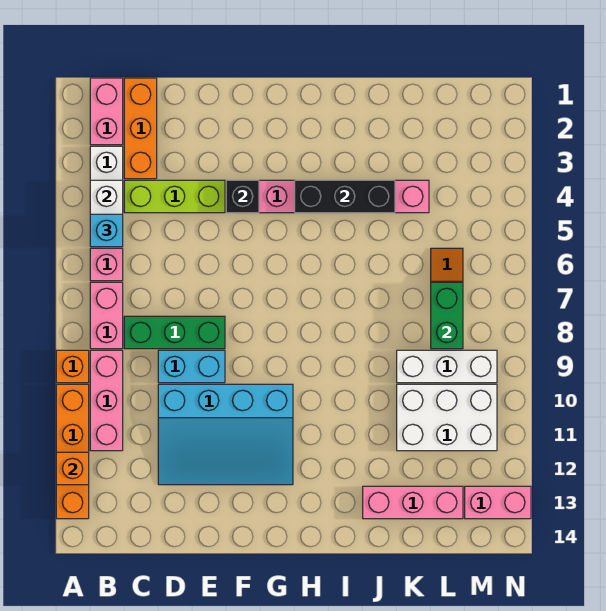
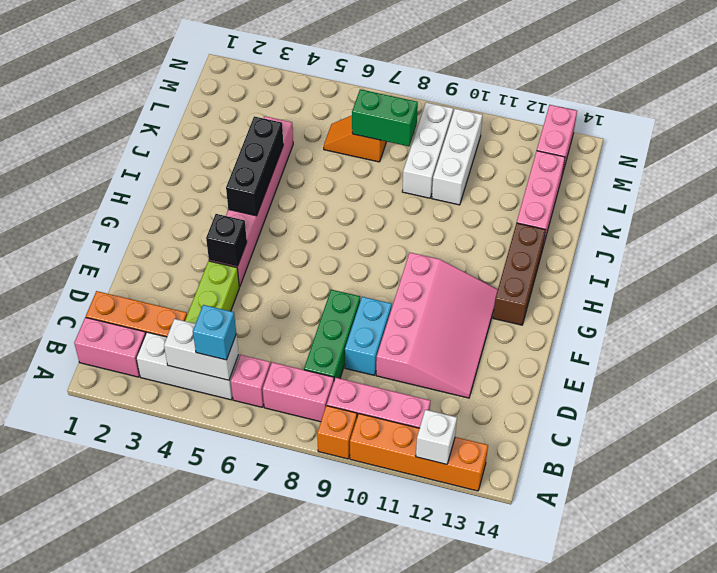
orange 1x1 brick [56,452,89,485] -> white 1x1 brick [416,410,457,464]
cyan 3x4 slope [158,384,293,485] -> pink 3x4 slope [376,253,498,398]
none -> brown 1x3 brick [493,223,546,325]
white 2x3 brick [397,384,497,451] -> white 1x3 brick [432,109,482,205]

